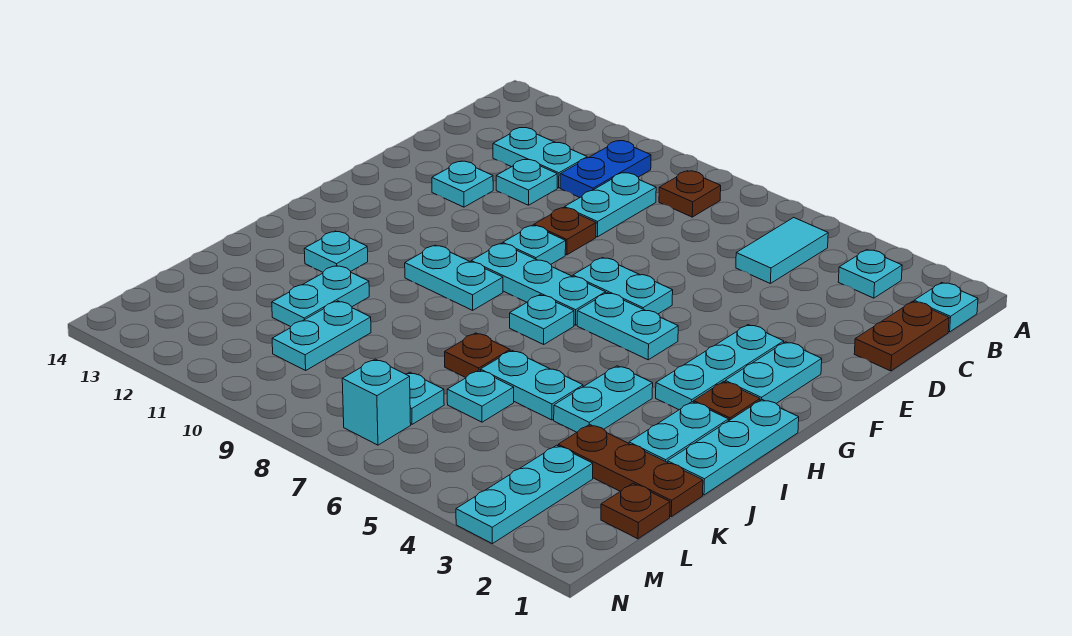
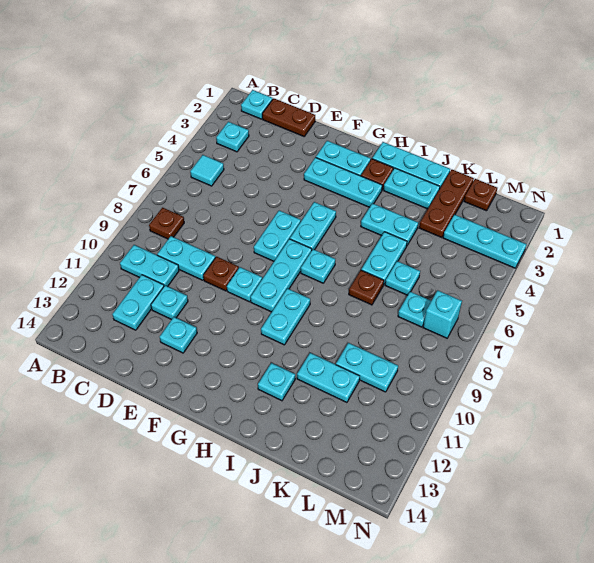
cyan 1x2 tile [736,218,828,283] -> cyan 1x1 tile [190,155,224,186]
blue 1x2 plate [560,141,651,197] -> cyan 1x2 plate [120,245,179,286]

